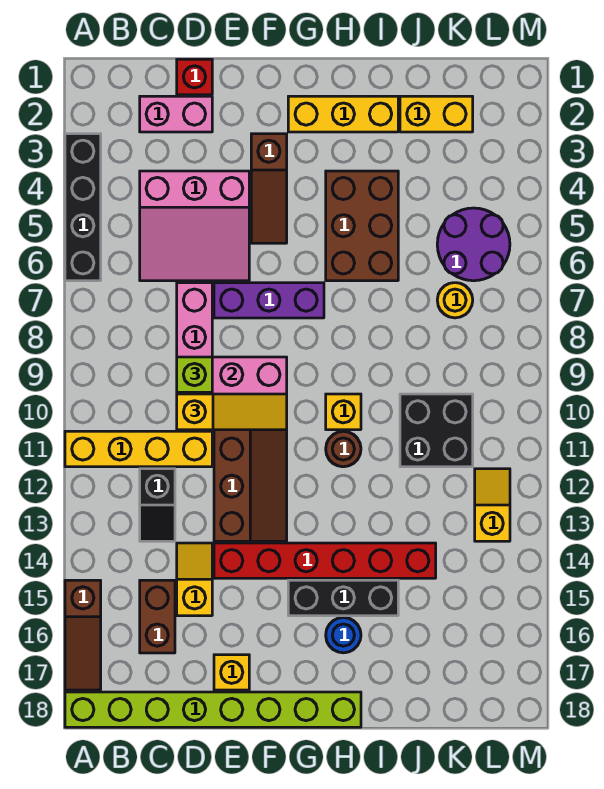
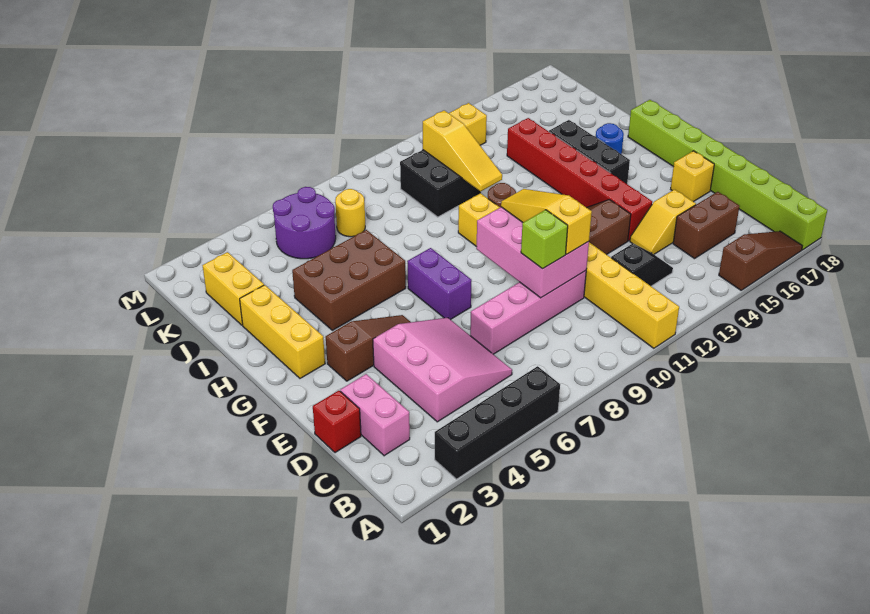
purple 1x3 brick [214,283,324,318] -> purple 1x2 brick [407,248,472,320]
none -> yellow 1x3 slope [423,110,502,191]

